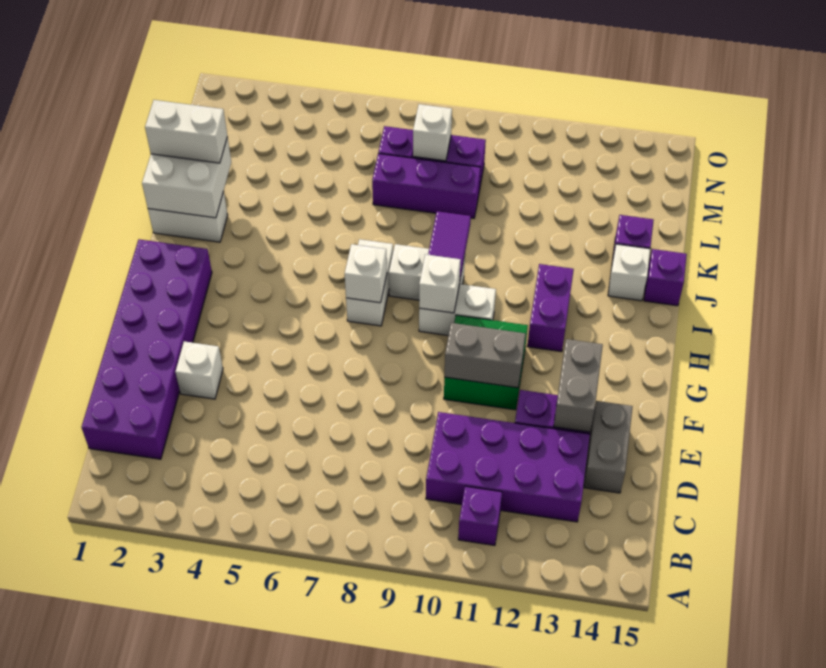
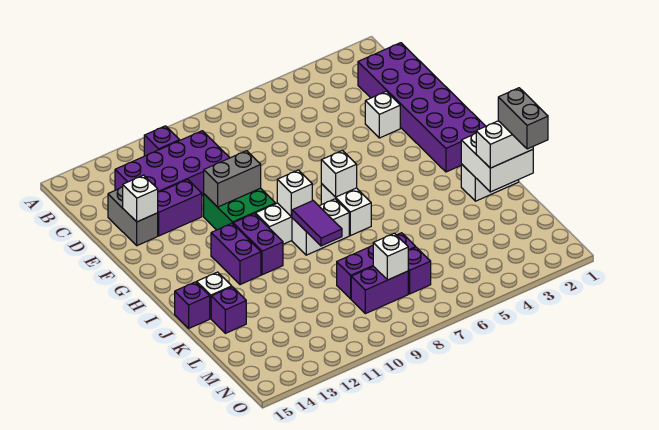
grey 1x2 brick [554,339,603,432] -> grey 1x2 brick moved to [498,88,548,149]
none -> white 1x1 brick [123,175,158,222]
none -> purple 1x2 brick [233,214,283,275]

